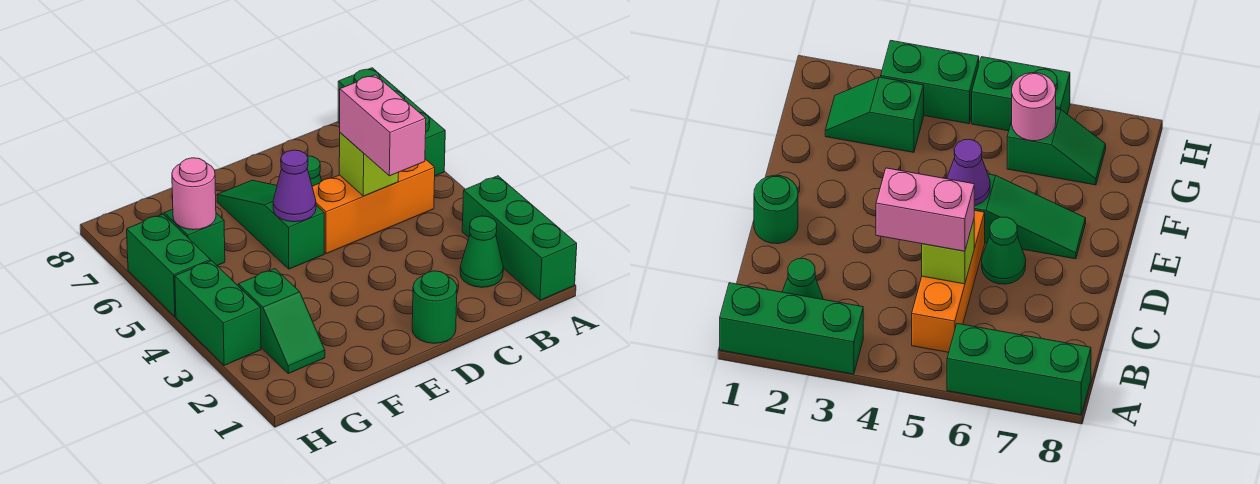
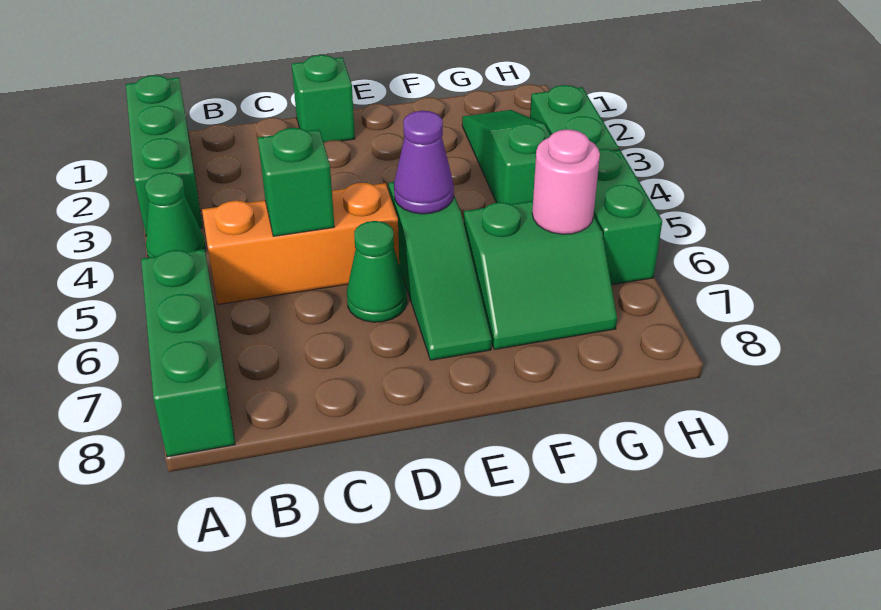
green 1x1 cone [460,216,503,287] -> green 1x1 cone moved to [145,172,206,257]
pink 1x2 brick [340,75,426,176] -> none
lime 1x1 brick [339,133,399,196] -> green 1x1 brick [258,128,335,236]
green 1x1 round brick [412,271,457,343] -> green 1x1 brick [292,55,355,143]
green 1x2 slope [238,269,325,374] -> green 1x3 slope [462,110,551,204]
green 1x2 slope [163,209,225,265] -> green 2x2 slope [464,201,617,349]

